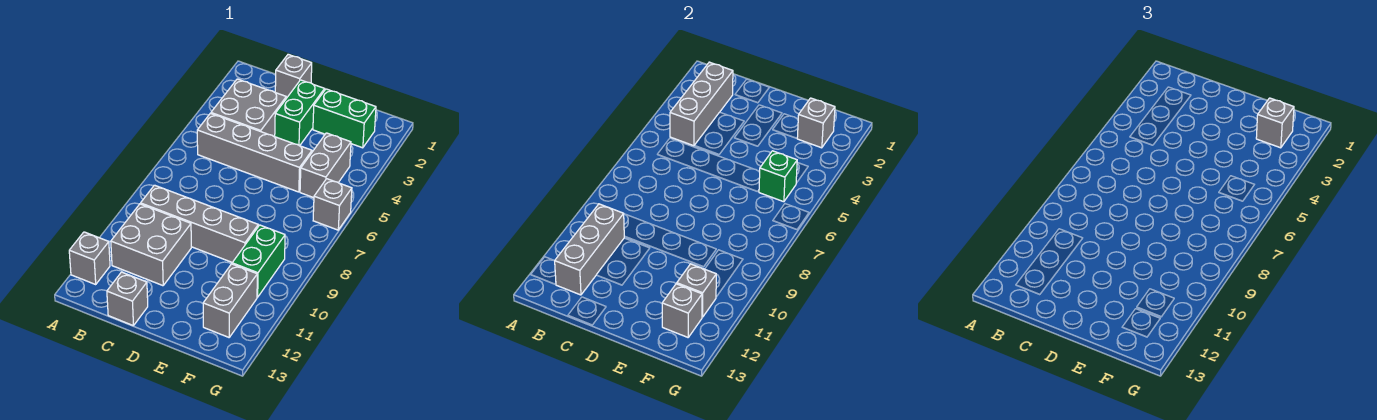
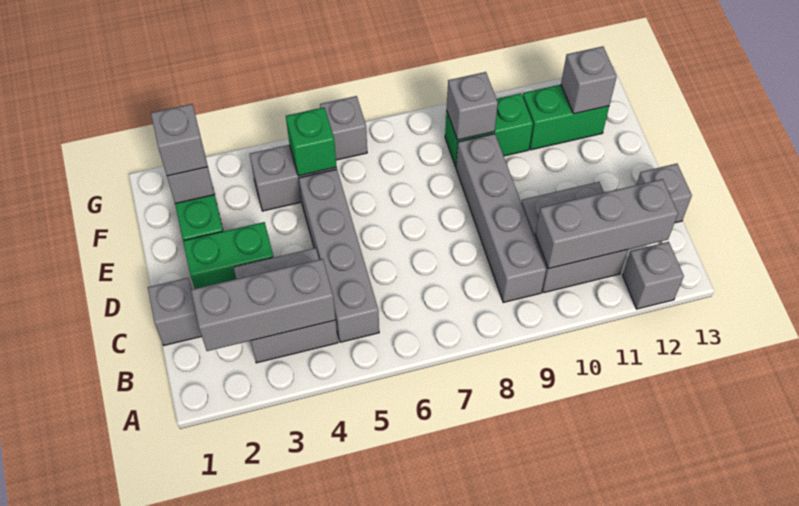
grey 1x2 brick [203,264,257,337] -> green 1x2 brick [523,85,609,150]
grey 1x1 brick [677,264,716,317] -> grey 1x1 brick moved to [447,72,498,140]

